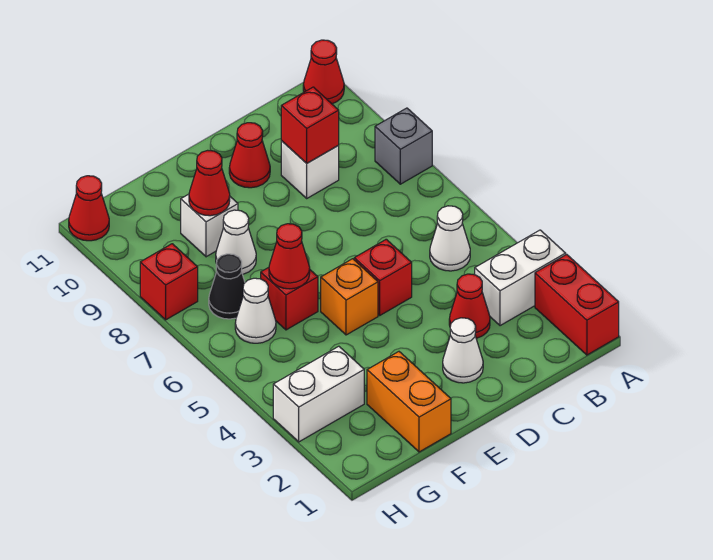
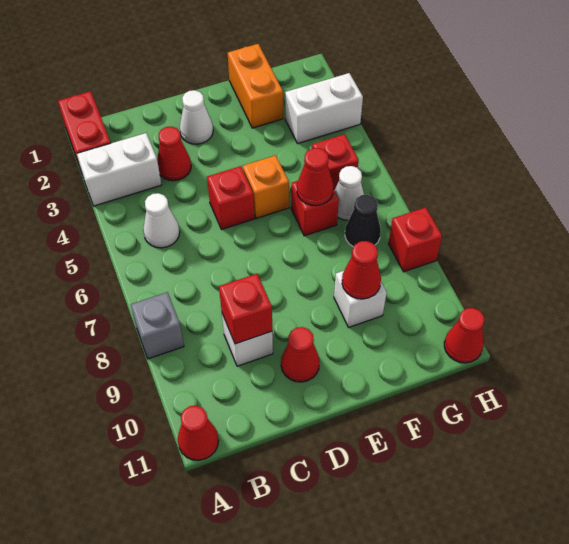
white 1x1 cone [216,210,256,274] -> none
none -> red 1x1 brick [312,134,359,190]

